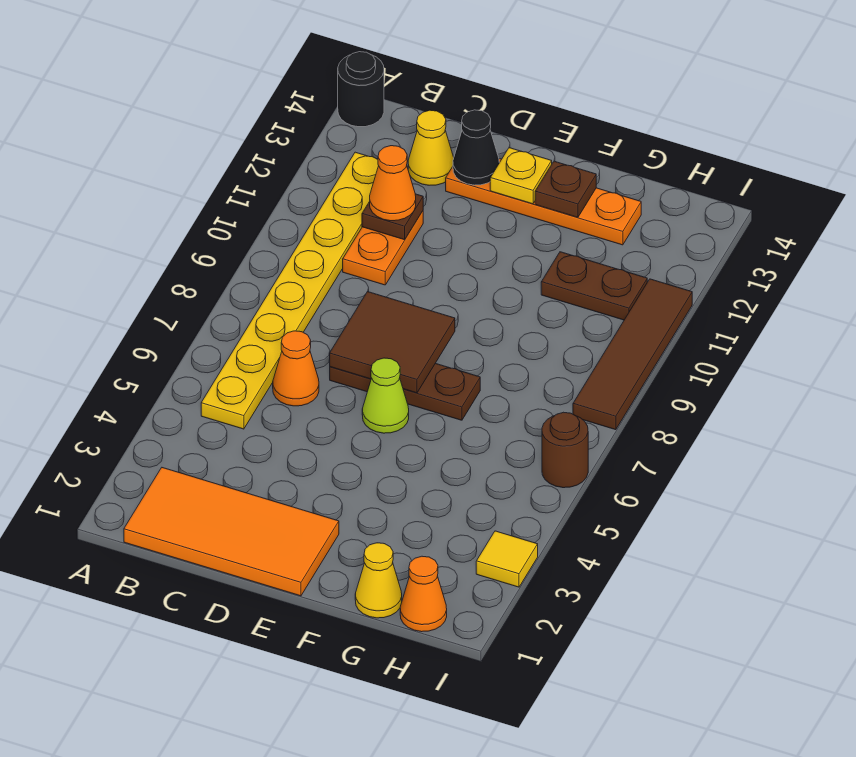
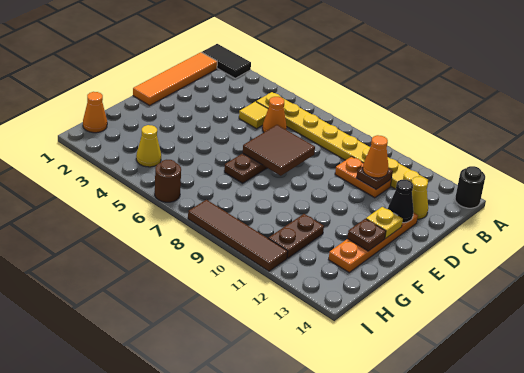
none -> black 1x2 tile [202,44,251,78]
orange 2x4 tile [124,468,339,596] -> orange 1x4 tile [133,52,217,105]
lime 1x1 cone [362,358,409,433] -> none
yellow 1x1 cone [355,543,402,618] -> yellow 1x1 cone moved to [136,125,161,167]
yellow 1x1 tile [476,531,538,587] -> yellow 1x1 tile moved to [239,102,268,129]

